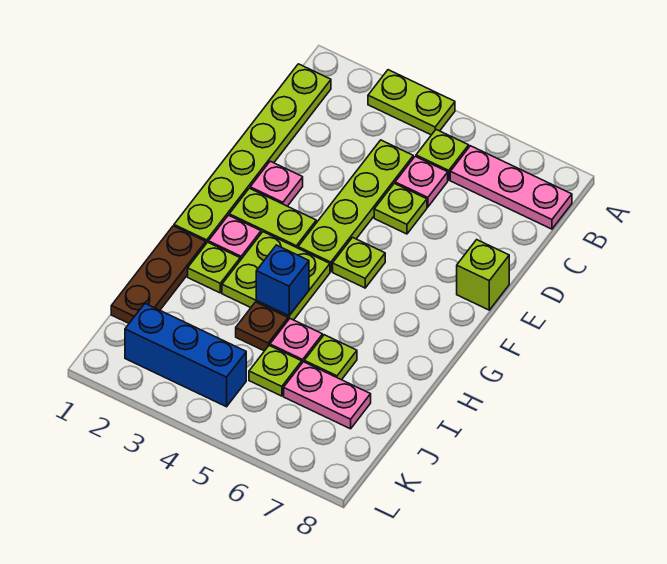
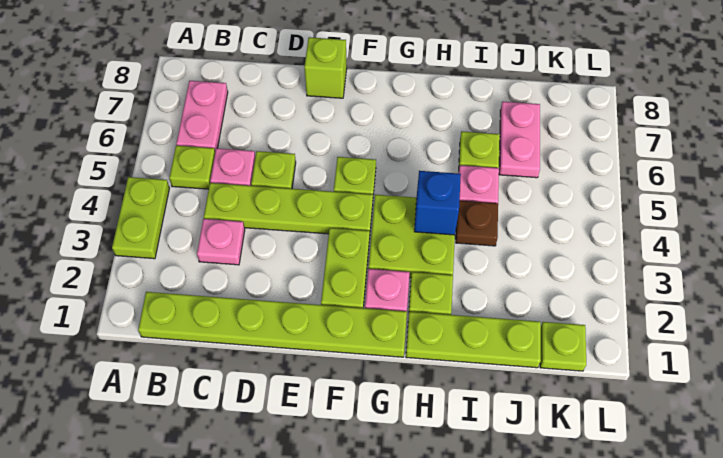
pink 1x3 plate [450,146,572,229] -> pink 1x2 plate [176,81,228,152]
pink 1x1 plate [250,161,303,206] -> pink 1x1 plate moved to [197,219,245,265]
brown 1x3 plate [111,226,206,323] -> lime 1x3 plate [406,312,541,368]
lime 1x1 plate [249,346,302,396] -> lime 1x1 plate moved to [540,322,586,371]
blue 1x3 brick [125,304,246,407] -> none

